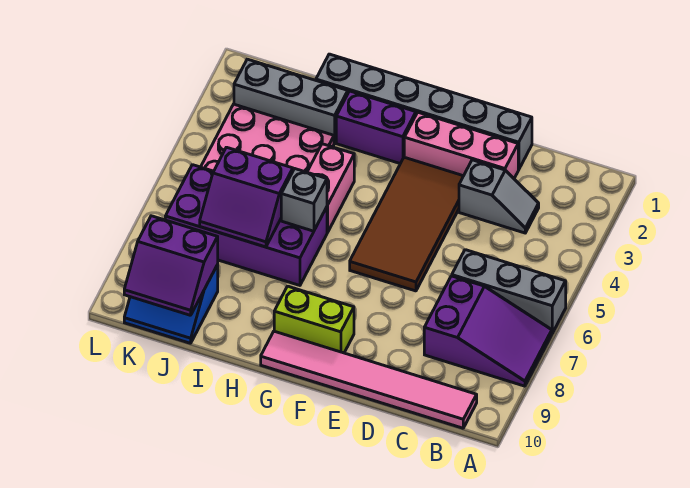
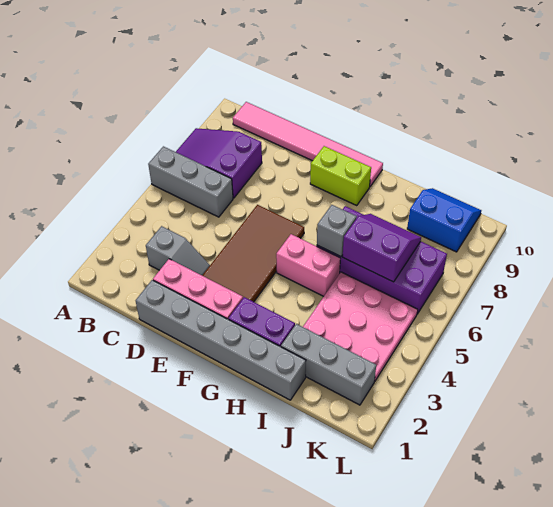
grey 1x2 slope [459,160,539,233] -> grey 1x2 slope turned to [146,226,210,275]
pink 1x2 brick [307,144,354,233] -> pink 1x2 brick turned to [276,234,340,296]
purple 2x2 slope [124,216,218,315] -> none

